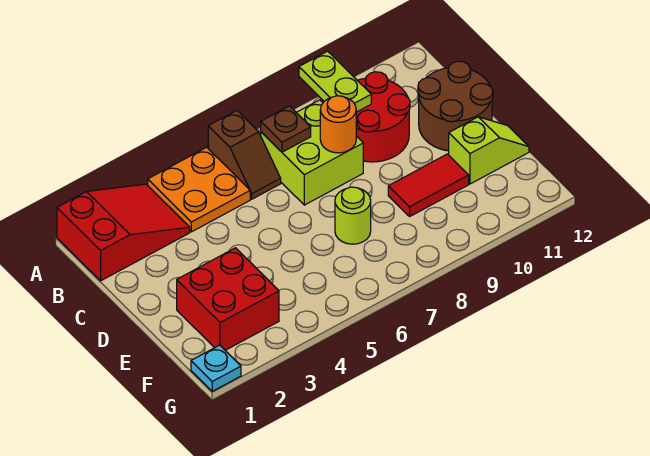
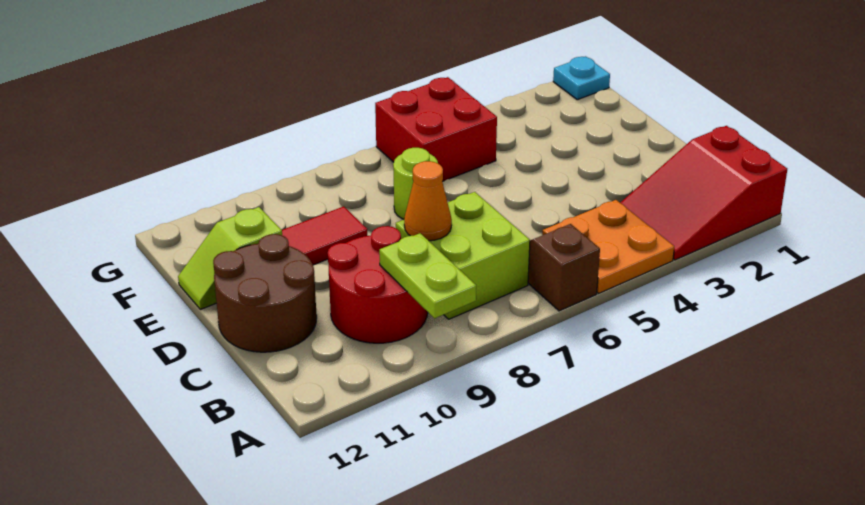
brown 1x1 plate [261,106,311,152] -> none
orange 1x1 round brick [320,96,356,153] -> orange 1x1 cone [404,161,452,241]
red 2x2 brick [177,248,279,350] -> red 2x2 brick moved to [375,77,497,181]

